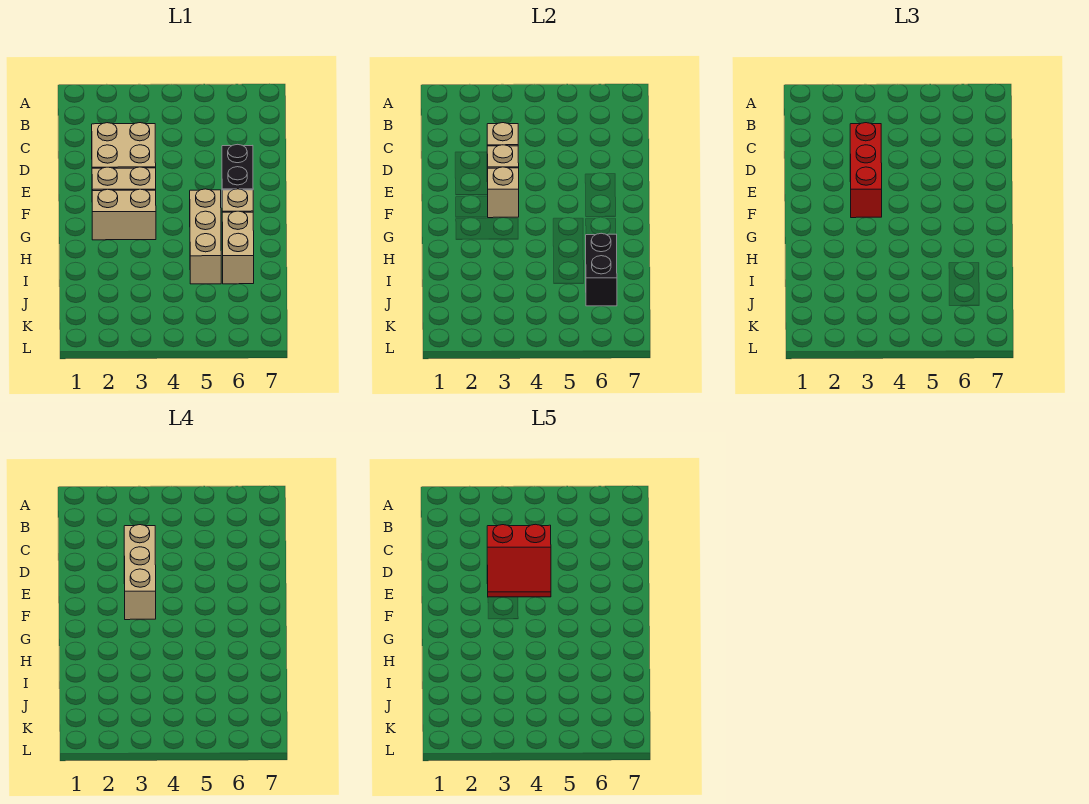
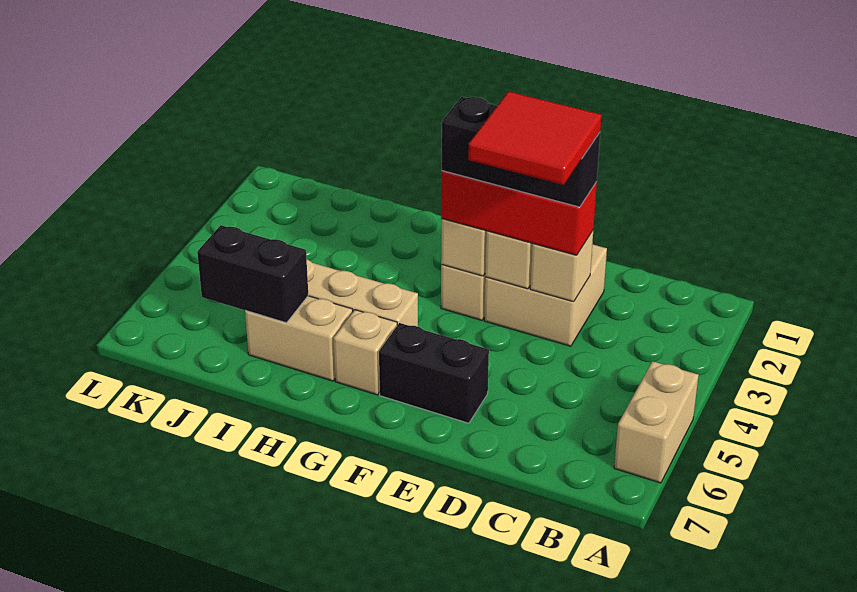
tan 1x3 brick [124,525,156,620] -> black 1x3 brick [442,97,600,207]
red 2x2 slope [487,524,551,597] -> red 2x2 tile [468,91,601,185]
tan 1x2 brick [92,189,156,240] -> tan 1x2 brick moved to [614,361,699,483]

